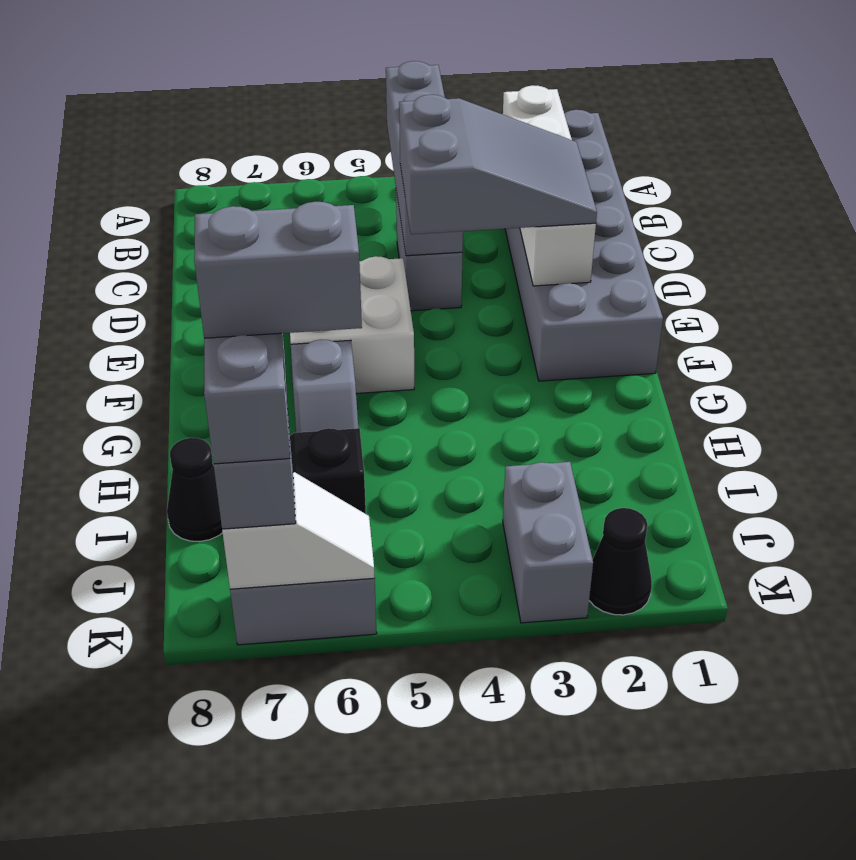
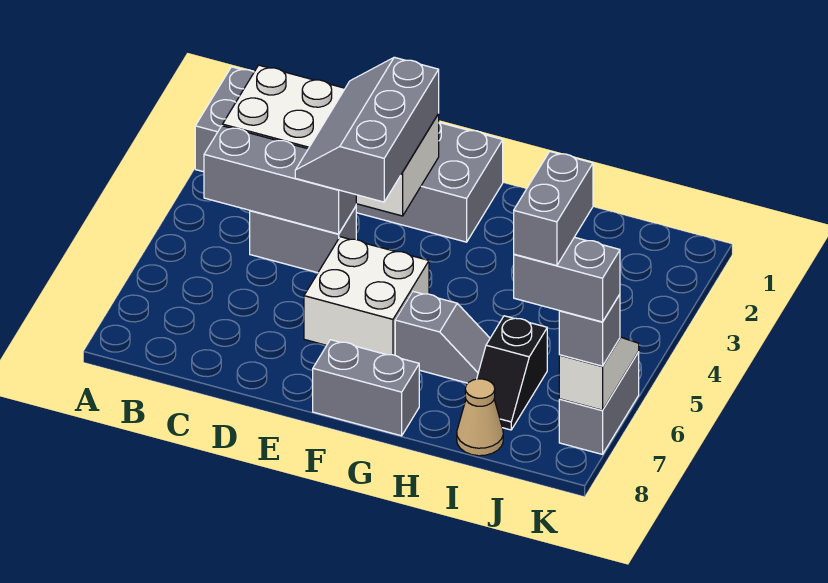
grey 1x4 brick [386,61,463,256] -> grey 1x3 brick [204,126,356,234]
white 1x4 brick [503,85,596,286] -> white 2x4 brick [223,65,439,216]
grey 2x3 slope [399,95,597,234] -> grey 2x3 slope turned to [295,57,439,202]
black 1x1 cone [167,438,222,542] -> tan 1x1 cone [457,379,503,456]
grey 1x2 brick [503,462,593,623] -> grey 1x2 brick moved to [313,340,419,436]
black 1x1 cone [589,508,652,615] -> none

